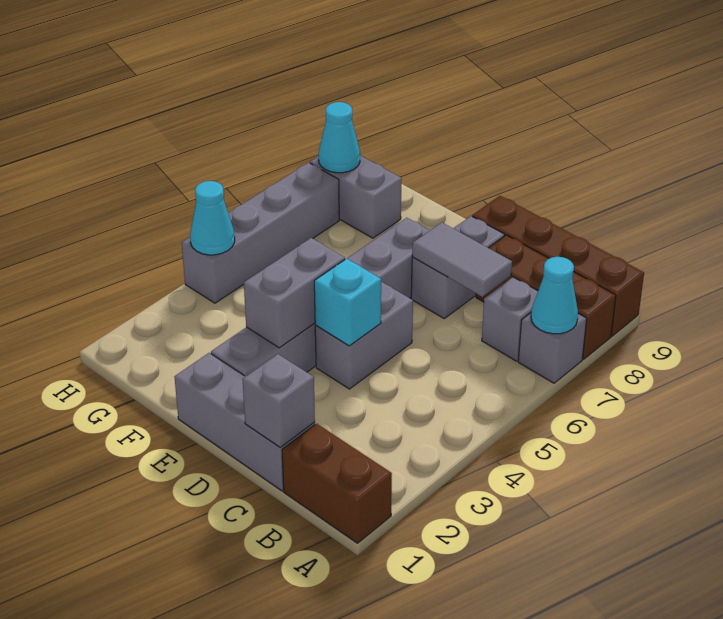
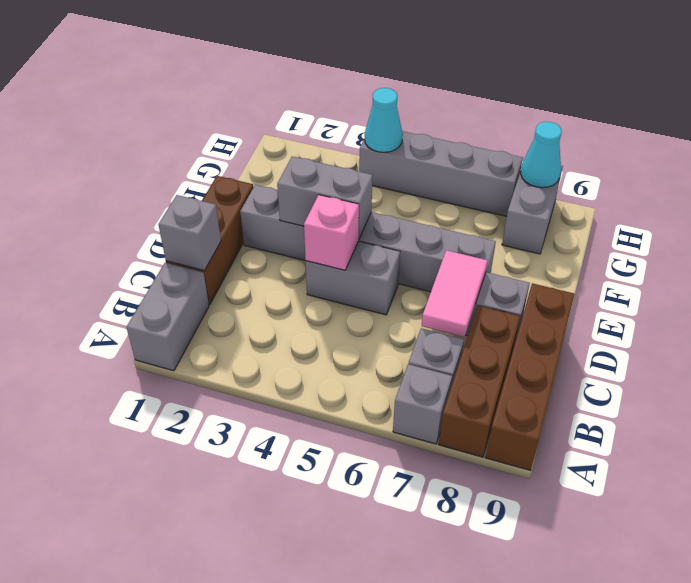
brown 1x2 brick [282,424,392,543] -> grey 1x2 brick [127,263,209,371]
cyan 1x1 cone [531,257,578,334] -> none
grey 1x3 brick [175,353,315,491] -> brown 1x3 brick [166,176,253,305]
grey 1x2 tile [412,223,512,297] -> pink 1x2 tile [422,250,488,337]
cyan 1x1 brick [314,259,381,346] -> pink 1x1 brick [304,195,359,270]

